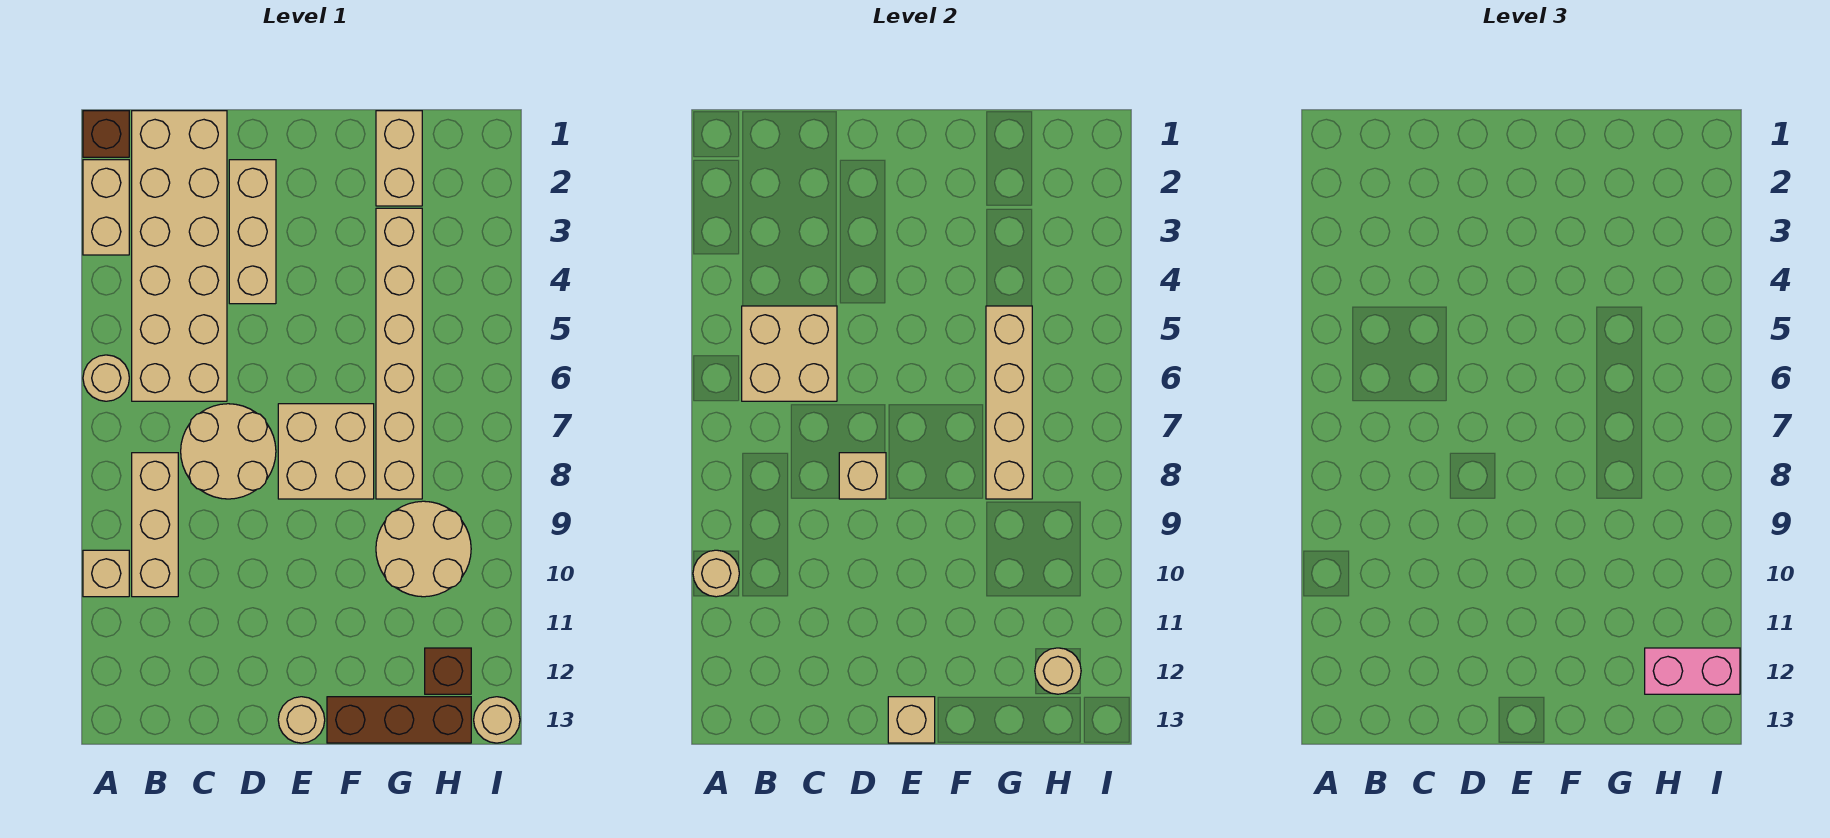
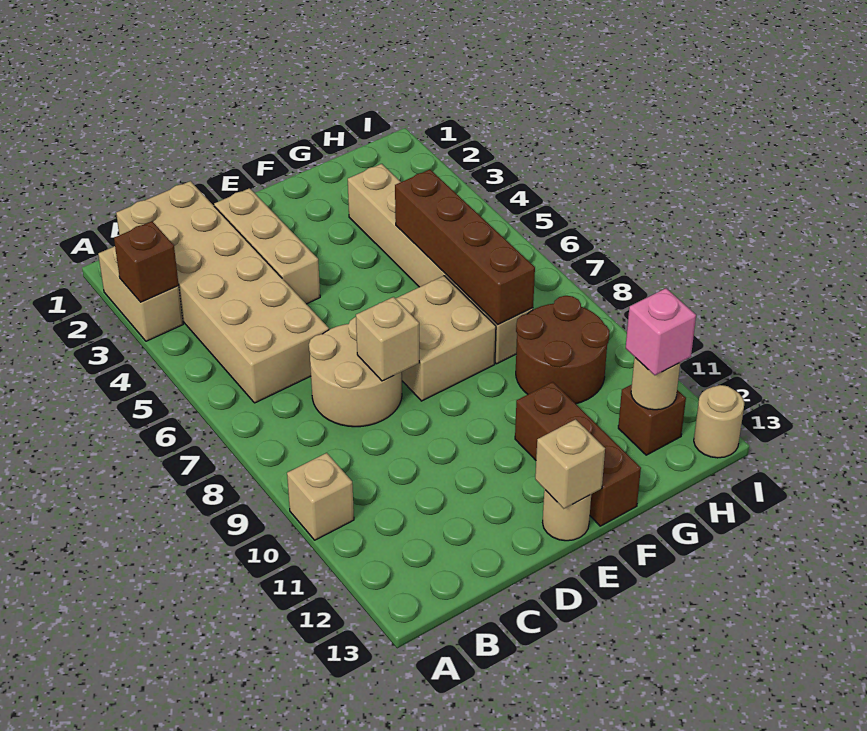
brown 1x1 brick [83,111,129,157] -> brown 1x1 brick moved to [114,222,179,302]
tan 1x1 round brick [83,355,129,401] -> none
tan 1x1 round brick [693,550,739,597] -> none
tan 2x2 brick [742,306,837,401] -> none
tan 1x3 brick [132,453,178,597] -> none
brown 1x3 brick [327,697,471,743] -> brown 1x3 brick turned to [515,382,641,526]
tan 1x2 brick [376,111,422,206] -> none
tan 1x4 brick [986,306,1032,499] -> brown 1x4 brick [395,170,535,325]
tan 2x2 round brick [376,501,471,597] -> brown 2x2 round brick [516,296,610,404]
pink 1x2 brick [1645,648,1740,694] -> pink 1x1 brick [626,288,696,375]

